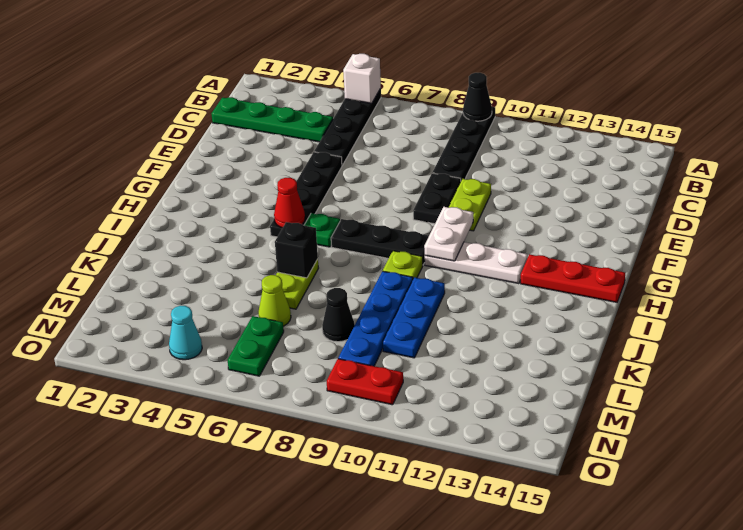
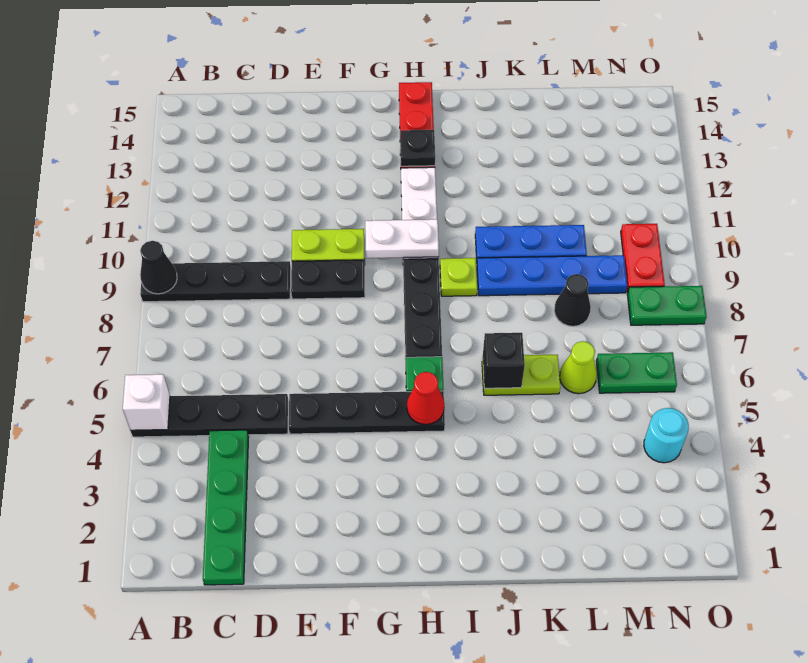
none -> black 1x1 plate [400,130,435,166]
cyan 1x1 cone [169,306,202,360] -> cyan 1x1 round brick [644,408,689,463]
none -> green 1x2 plate [627,286,707,325]

